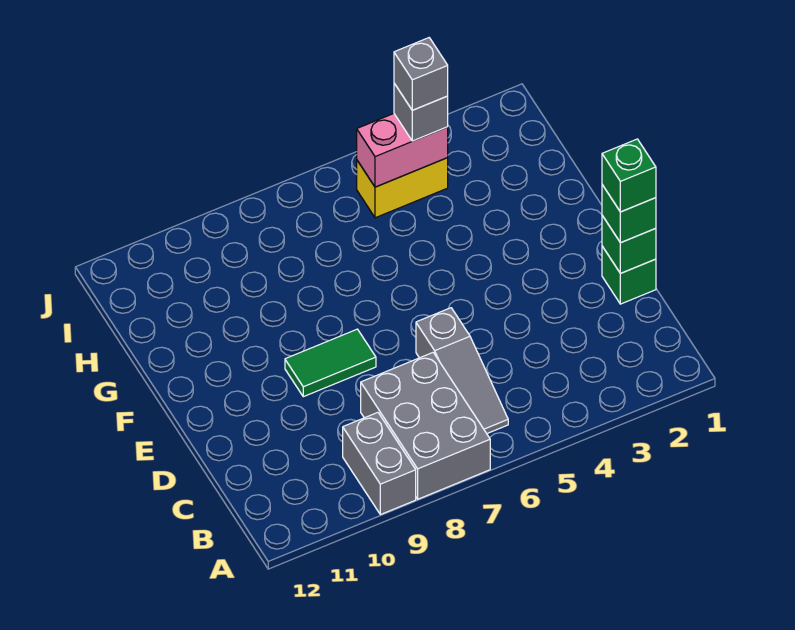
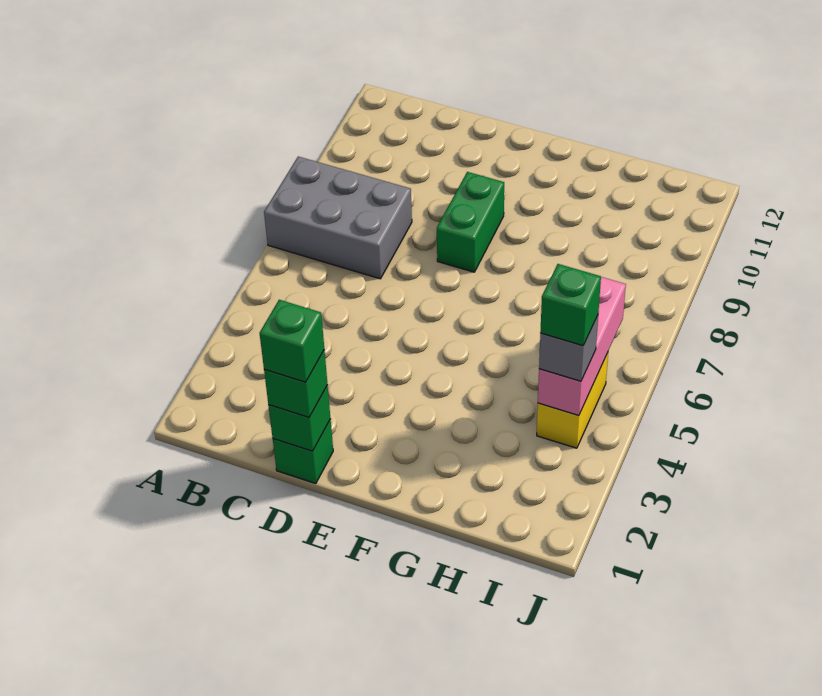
grey 1x2 brick [343,412,416,515] -> none
grey 1x3 slope [416,308,508,433] -> none
green 1x2 tile [285,329,376,397] -> green 1x2 brick [437,172,504,272]
pink 1x2 brick [357,114,448,187] -> pink 1x3 brick [538,277,626,416]
grey 1x1 brick [394,38,448,110] -> green 1x1 brick [540,264,601,346]

